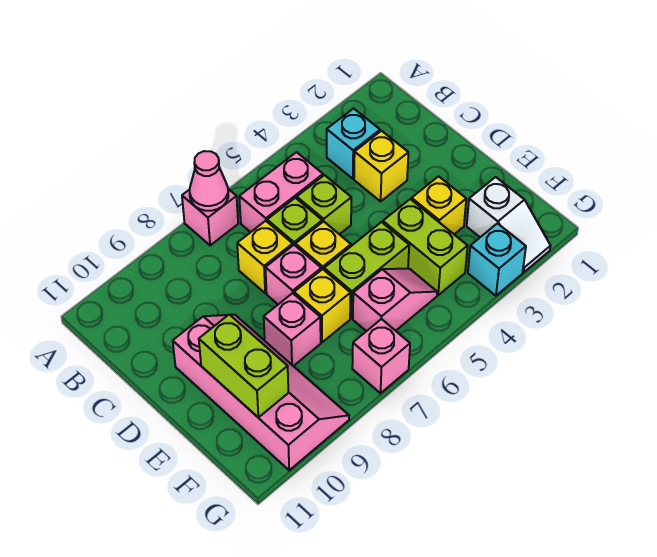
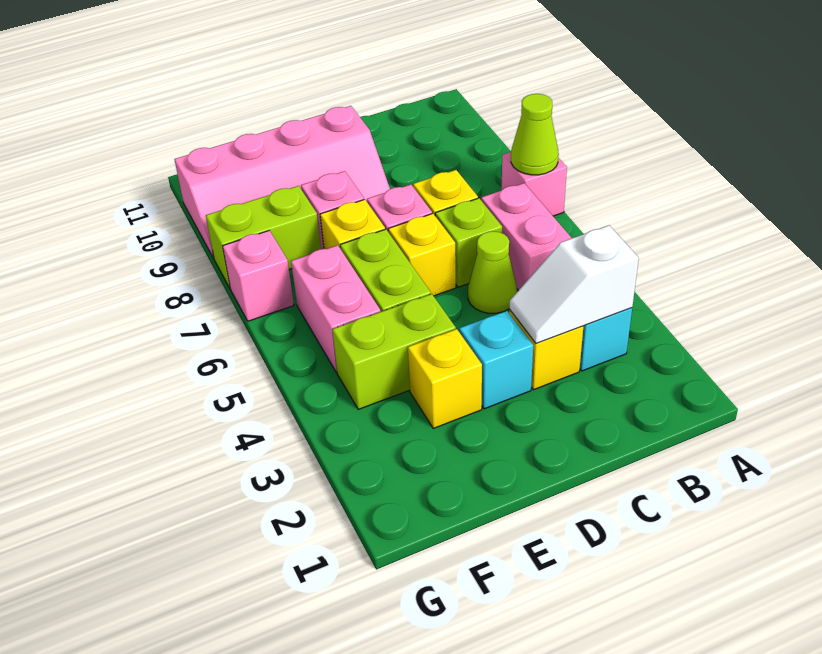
pink 1x1 cone [190,151,228,211] -> lime 1x1 cone [511,94,559,175]
lime 1x1 brick [297,175,351,234] -> lime 1x1 cone [468,231,517,313]
lime 1x2 brick [199,315,288,417] -> lime 1x2 brick moved to [206,186,321,289]
white 1x2 slope [467,177,551,272] -> white 1x2 slope moved to [510,225,639,343]
pink 1x2 slope [353,269,437,331] -> pink 1x2 brick [291,245,381,373]
cyan 1x1 brick [468,223,526,296] -> cyan 1x1 brick moved to [459,311,533,409]

